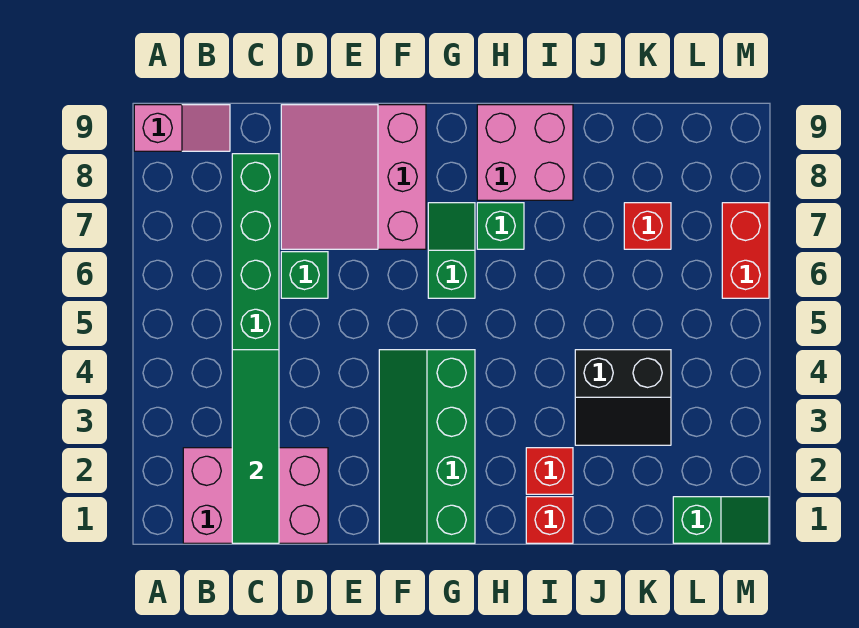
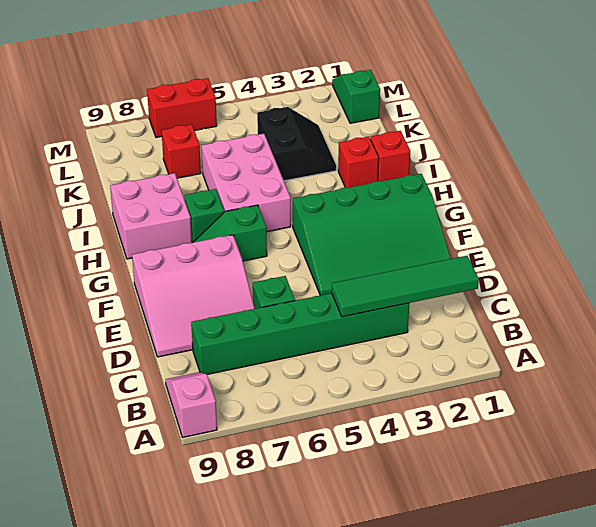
pink 2x3 brick [183,448,328,543] -> pink 2x3 brick moved to [201,134,291,232]
green 2x4 slope [379,350,475,543] -> green 3x4 slope [293,174,451,295]

